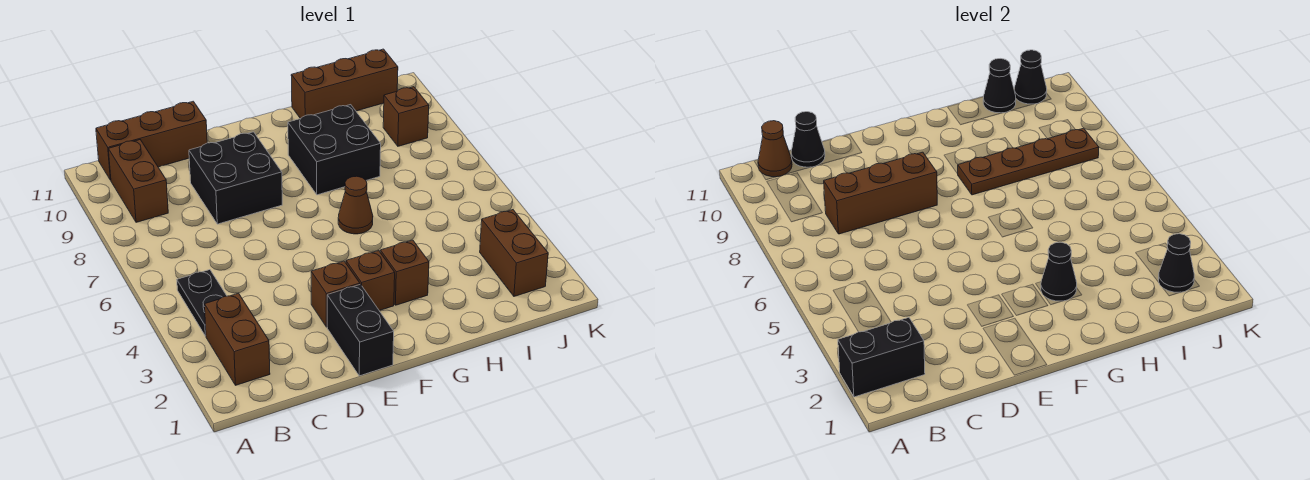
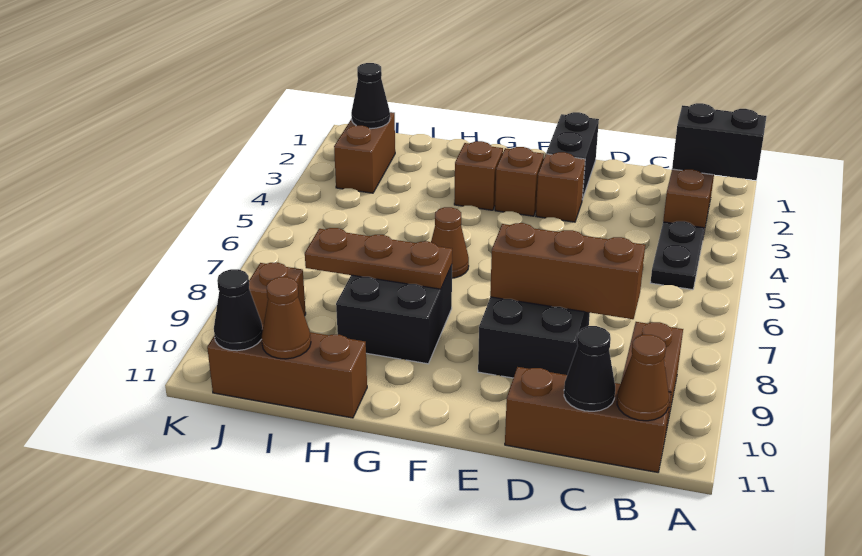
black 1x1 cone [1041,242,1077,301] -> none
brown 1x4 plate [958,128,1099,195] -> brown 1x3 plate [305,228,452,289]
black 1x1 cone [983,59,1016,113] -> brown 1x1 cone [262,277,311,359]

